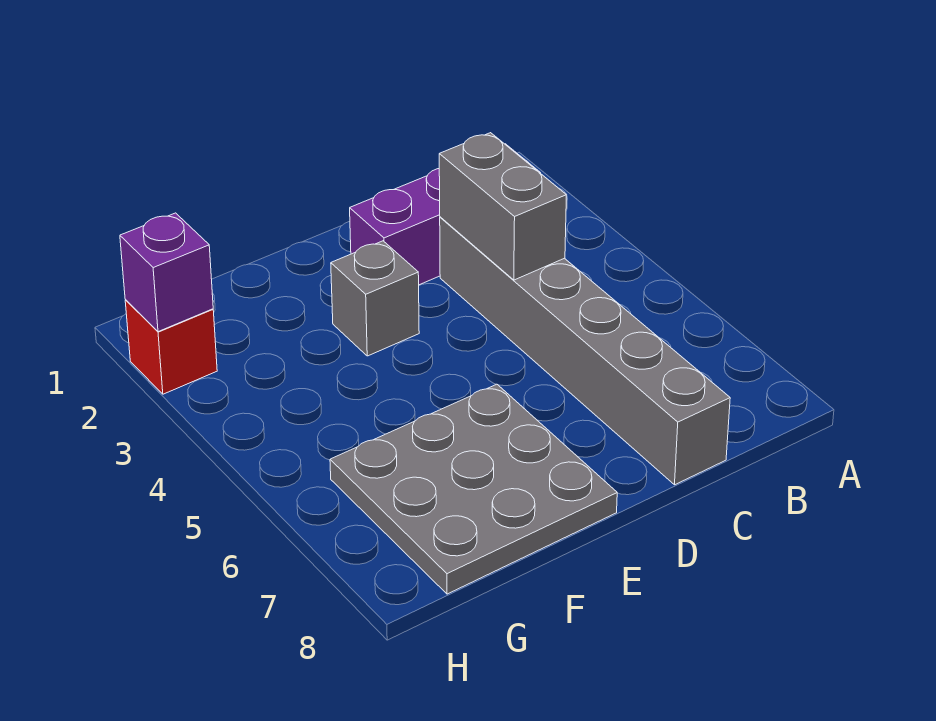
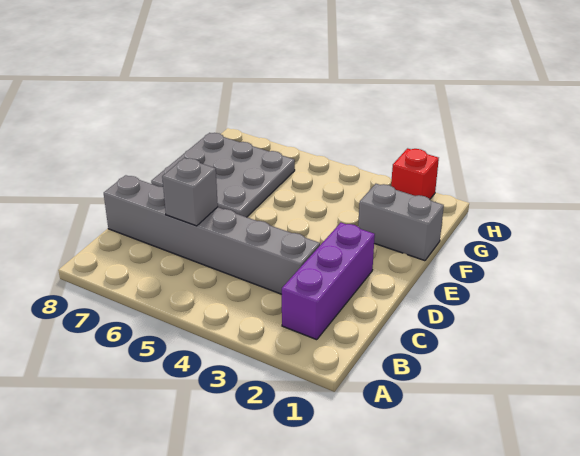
grey 1x2 brick [439,133,566,280] -> grey 1x2 brick moved to [358,184,444,261]
grey 1x1 brick [331,241,419,356] -> grey 1x1 brick moved to [162,158,218,226]
purple 1x1 brick [120,213,213,332] -> none

